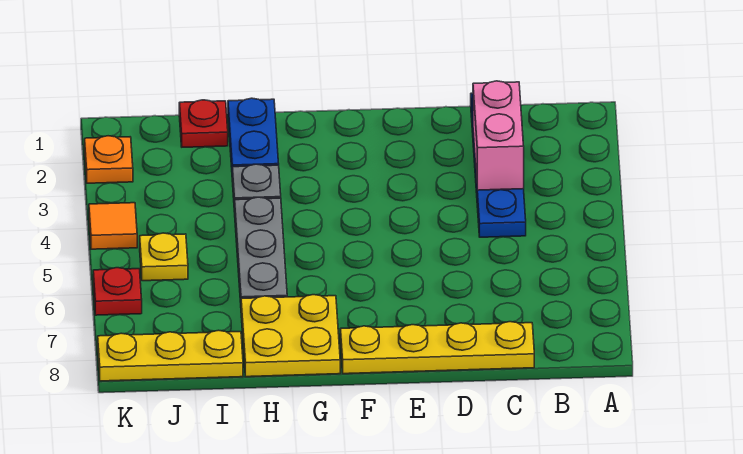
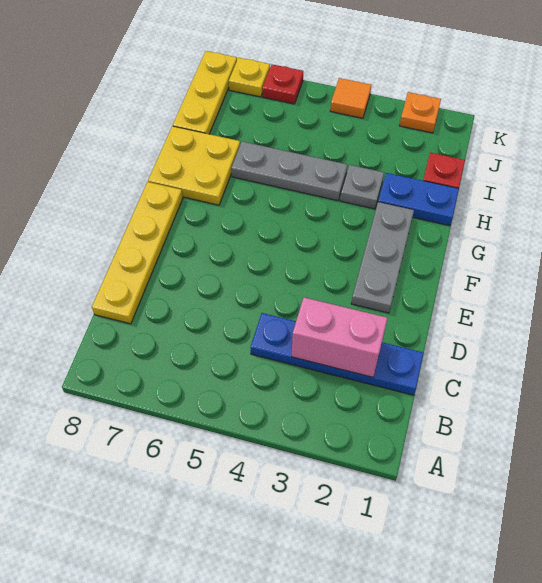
none -> grey 1x3 plate [351,202,414,313]
yellow 1x1 plate [140,233,188,281] -> yellow 1x1 plate moved to [229,58,270,97]

